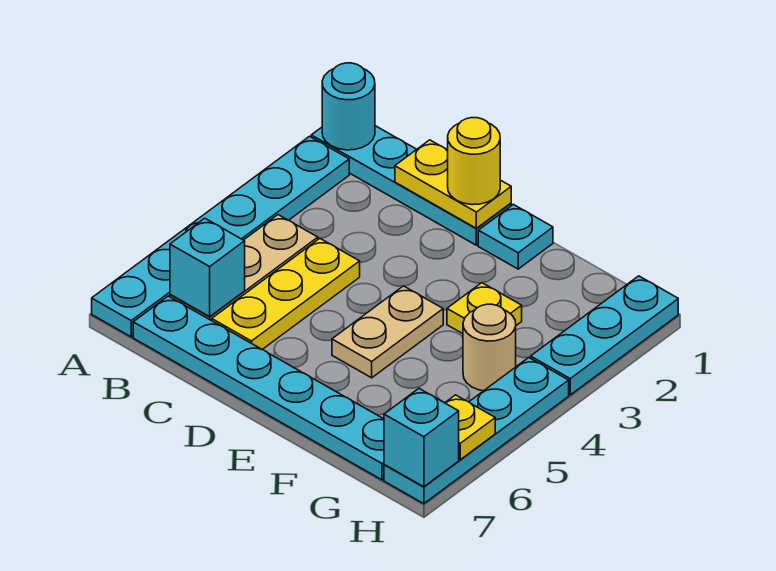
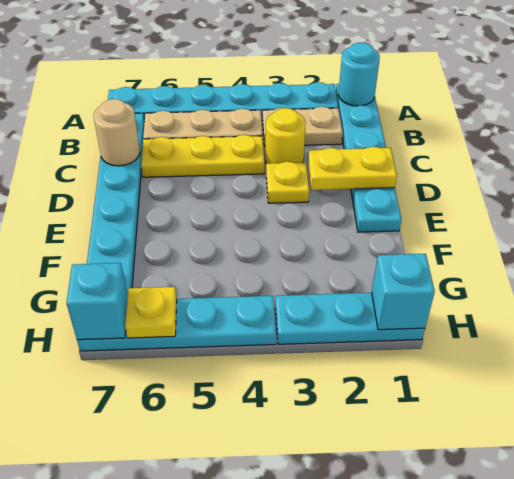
cyan 1x1 brick [170,218,245,317] -> cyan 1x1 brick moved to [372,254,435,330]
yellow 1x2 plate [395,140,511,228] -> yellow 1x2 plate turned to [308,147,397,190]
yellow 1x1 round brick [448,118,500,205] -> yellow 1x1 round brick moved to [265,108,306,164]
tan 1x2 plate [332,286,443,378] -> tan 1x2 plate moved to [263,107,343,146]
yellow 1x1 plate [447,283,522,334] -> yellow 1x1 plate moved to [266,162,309,203]
tan 1x1 round brick [463,304,516,391] -> tan 1x1 round brick moved to [94,99,140,166]

